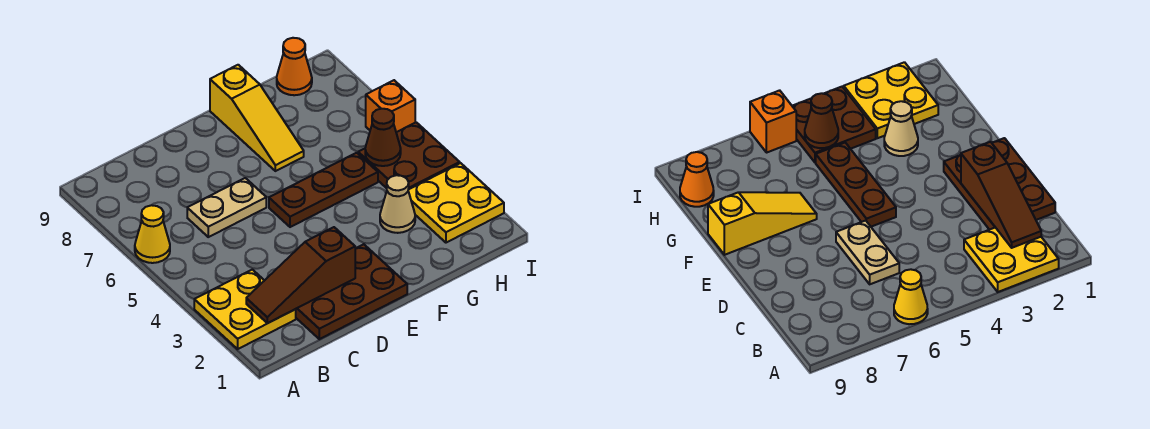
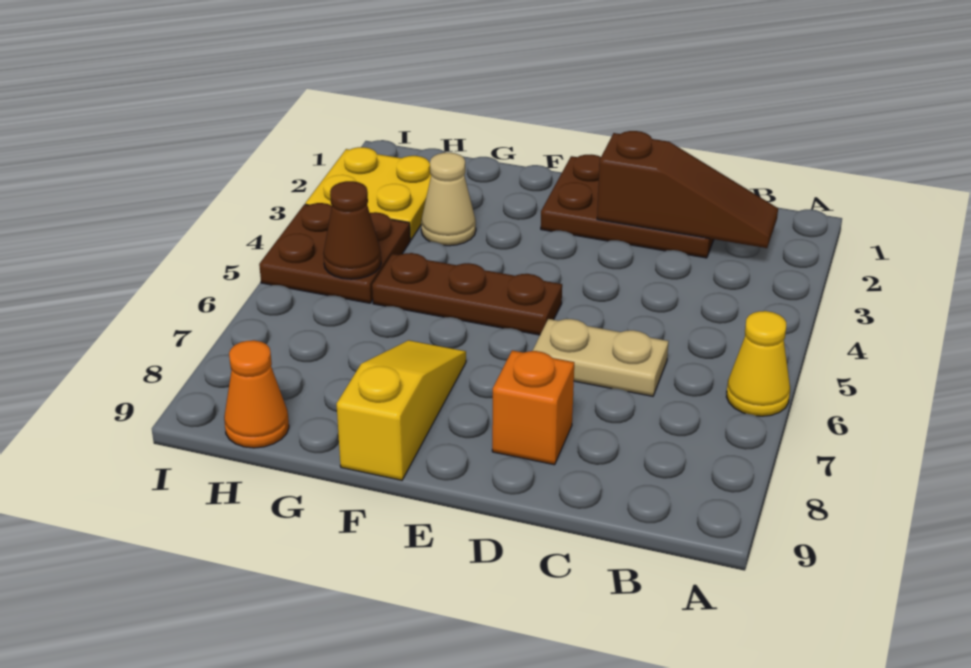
yellow 2x2 plate [194,270,296,349] -> none
orange 1x1 brick [366,80,415,132] -> orange 1x1 brick moved to [492,350,574,465]

